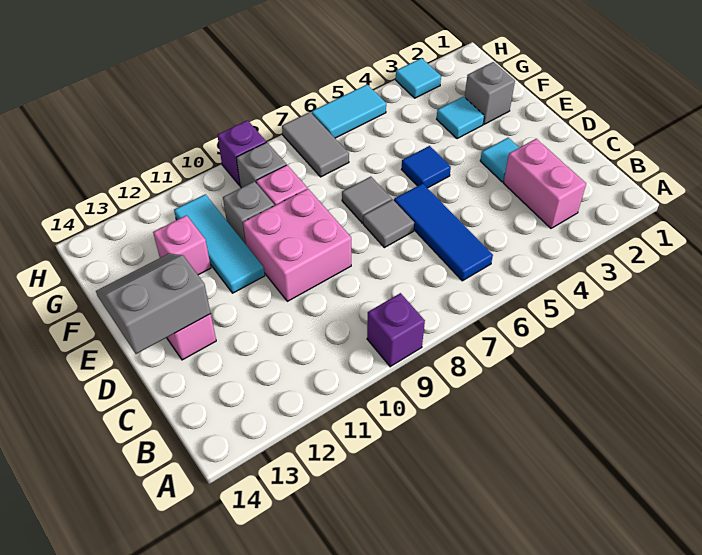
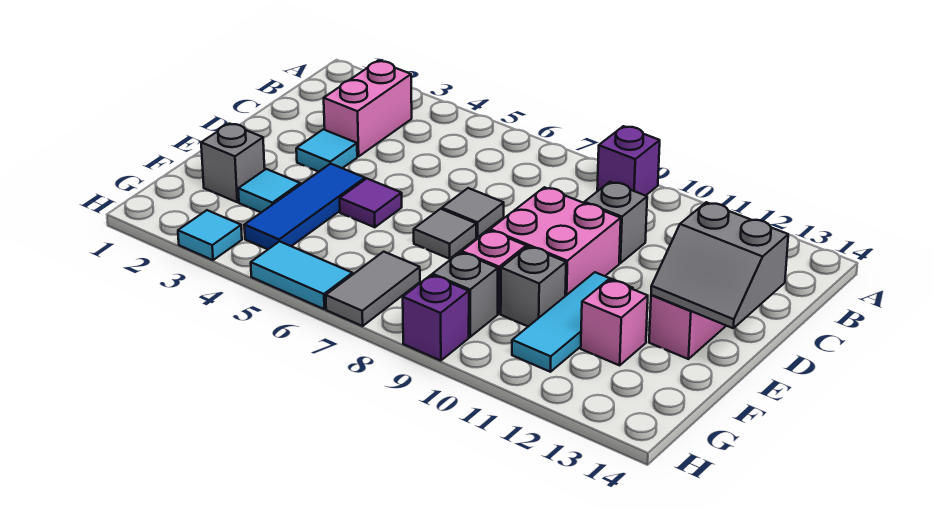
blue 1x3 tile [394,183,493,281] -> blue 1x3 tile moved to [244,164,365,249]
none -> grey 1x1 brick [584,182,647,263]
blue 1x1 tile [402,146,451,188] -> purple 1x1 tile [340,178,402,227]

